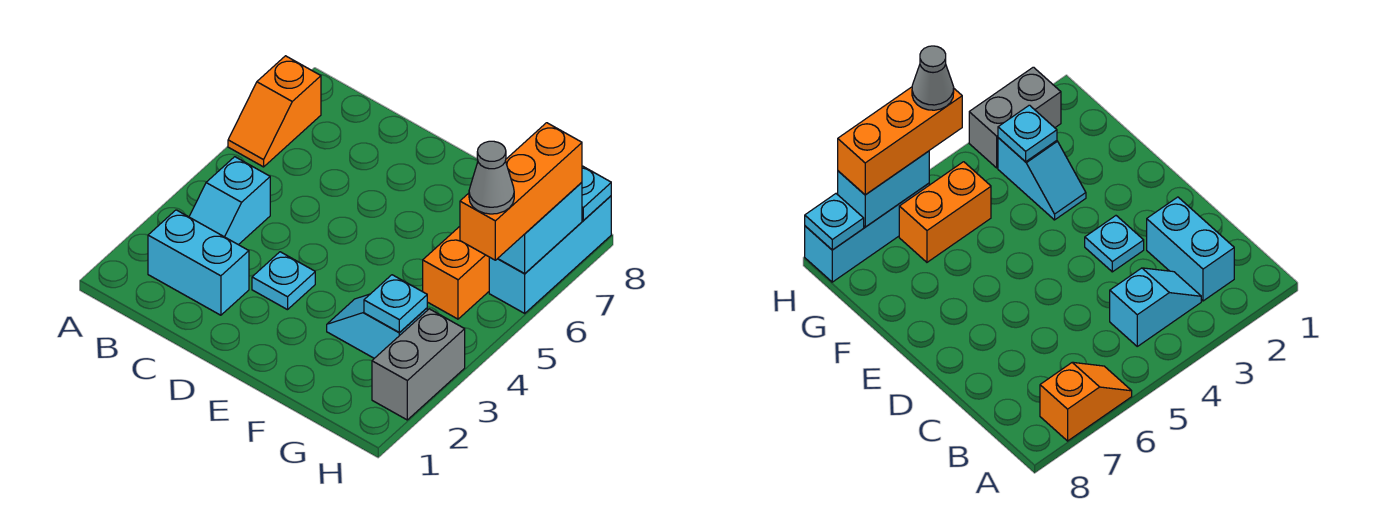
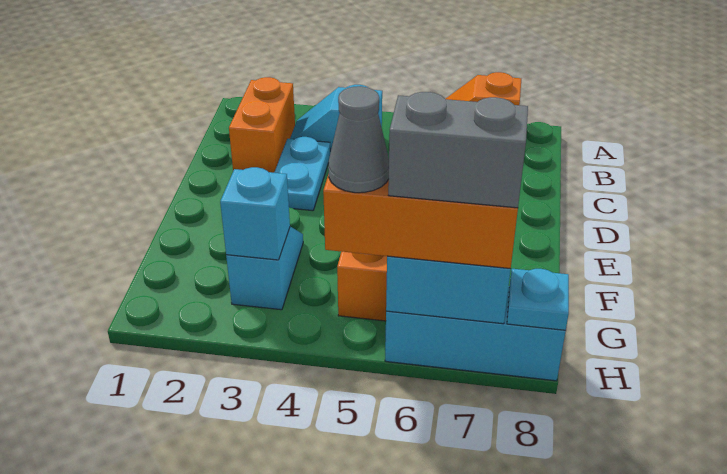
cyan 1x2 brick [148,210,249,315] -> orange 1x2 brick [229,77,295,173]
cyan 1x1 plate [252,252,315,310] -> cyan 1x2 plate [274,137,330,211]
cyan 1x1 plate [364,275,427,333] -> cyan 1x1 brick [220,167,290,260]
grey 1x2 brick [372,309,465,420] -> grey 1x2 brick moved to [388,92,528,208]

